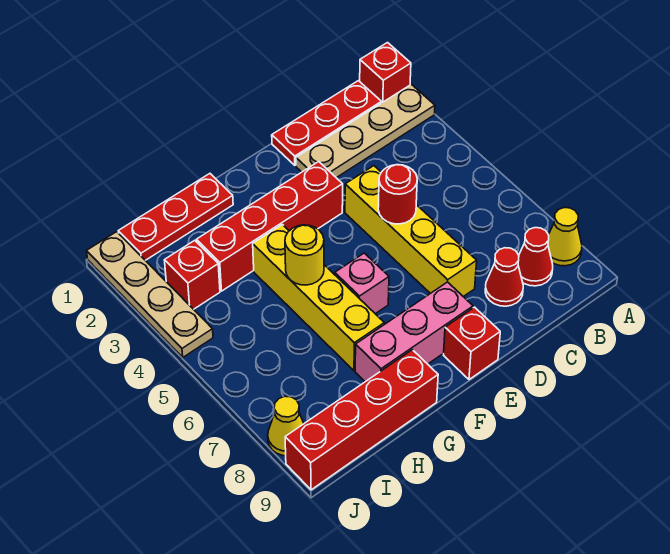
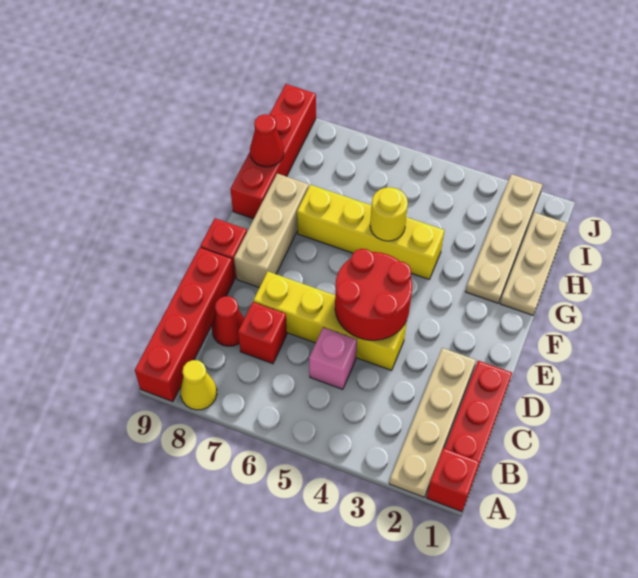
red 1x1 cone [518,228,553,286] -> red 1x1 cone moved to [250,114,284,167]
red 1x1 round brick [378,165,417,224] -> red 2x2 round brick [335,249,412,340]
red 1x4 brick [196,162,343,291] -> red 1x4 brick moved to [135,247,234,402]
pink 1x3 brick [355,282,473,382] -> tan 1x3 brick [234,174,309,288]
pink 1x1 brick [335,253,389,314] -> pink 1x1 brick moved to [309,327,357,389]
red 1x3 plate [118,174,233,260] -> tan 1x3 plate [500,212,567,315]
red 1x1 brick [164,240,220,309] -> red 1x1 brick moved to [238,302,287,364]
tan 1x4 plate [87,232,213,357] -> tan 1x4 plate turned to [466,174,543,303]
yellow 1x1 cone [268,396,304,456] -> none

